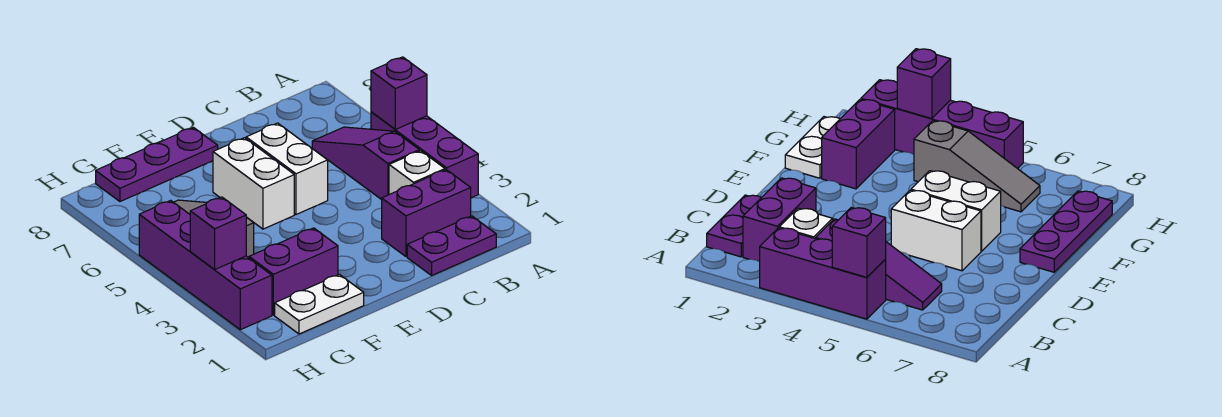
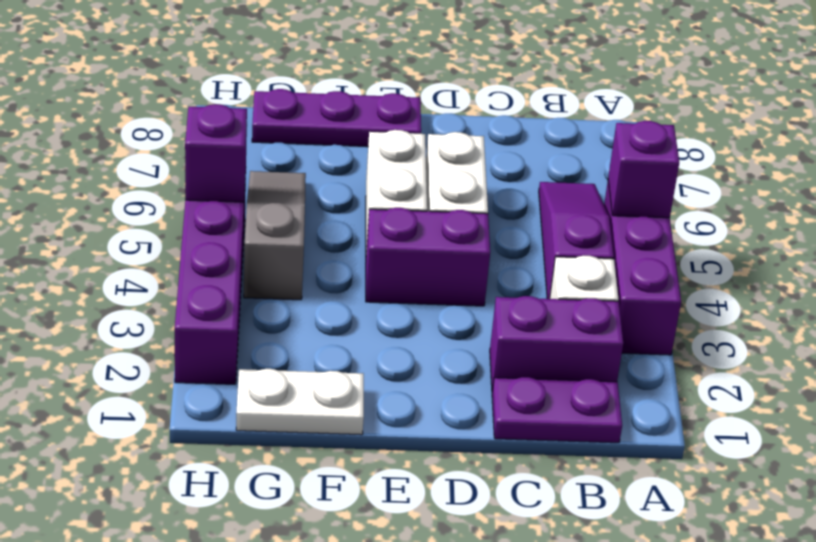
purple 1x2 brick [249,228,338,315] -> purple 1x2 brick moved to [366,208,490,306]
purple 1x1 brick [190,197,246,270] -> purple 1x1 brick moved to [185,104,247,202]

